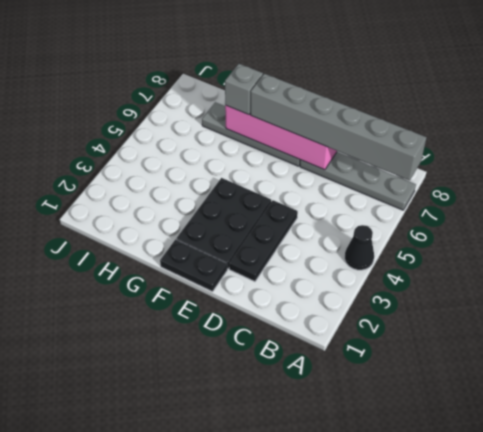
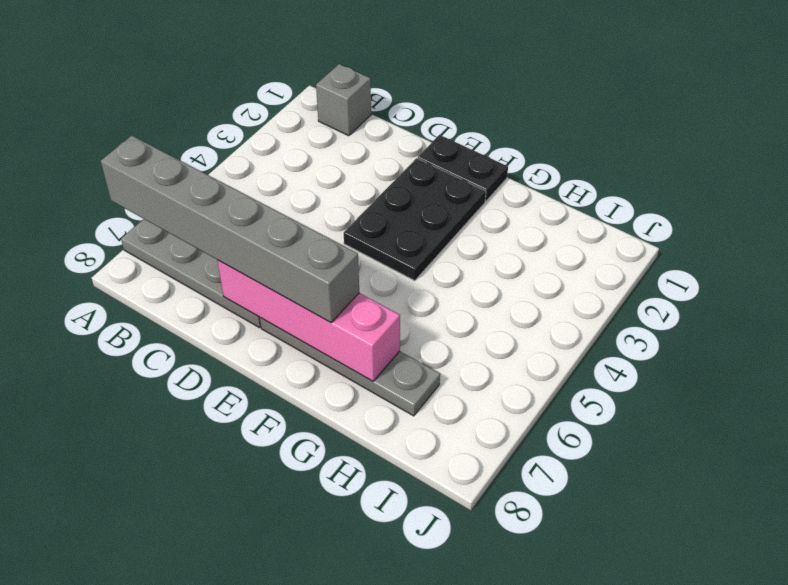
black 1x1 cone [345,225,374,270] -> none
black 1x3 plate [229,200,298,281] -> none
grey 1x1 brick [225,64,263,115] -> grey 1x1 brick moved to [316,64,371,136]

